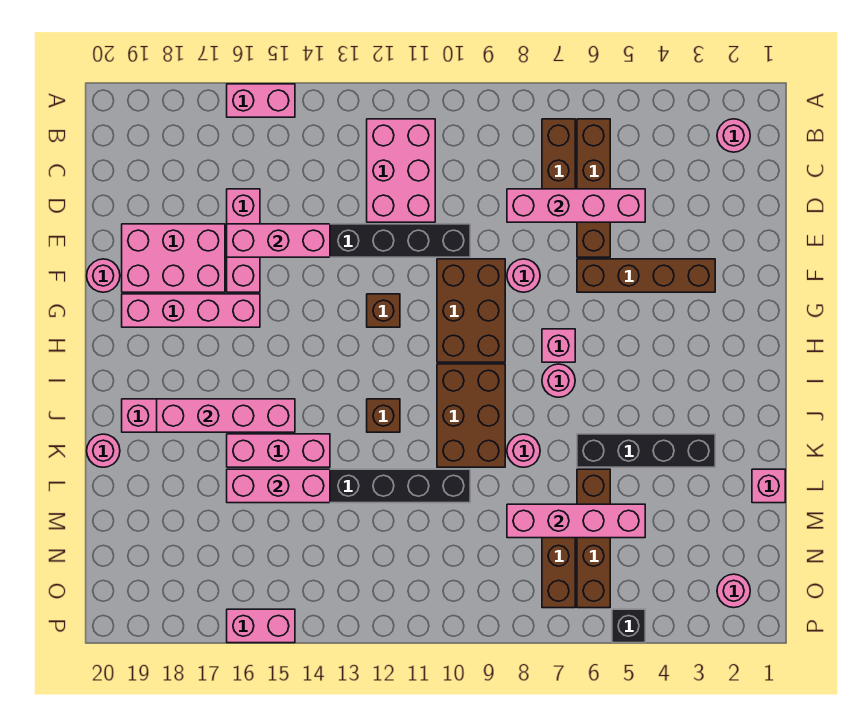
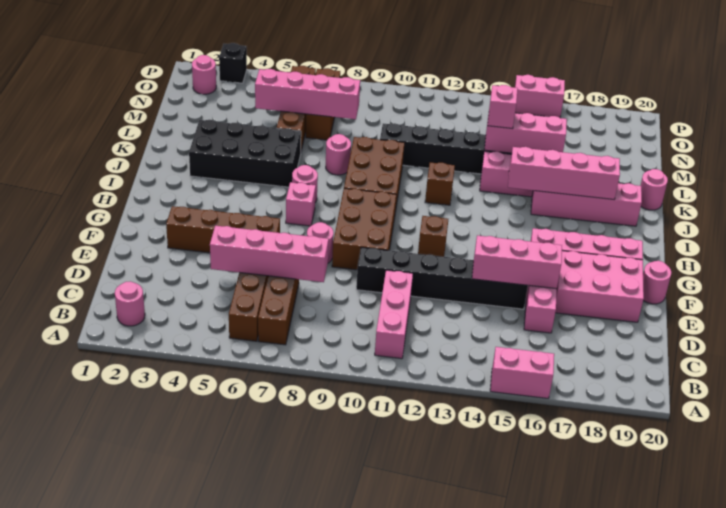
pink 2x3 brick [367,119,435,222] -> pink 1x3 brick [375,270,413,359]
black 1x4 brick [577,434,715,467] -> black 2x4 brick [189,120,301,187]
pink 1x1 brick [752,469,785,503] -> pink 1x1 brick moved to [488,85,518,129]
black 1x1 brick [612,609,645,643] -> black 1x1 brick moved to [219,43,247,83]

